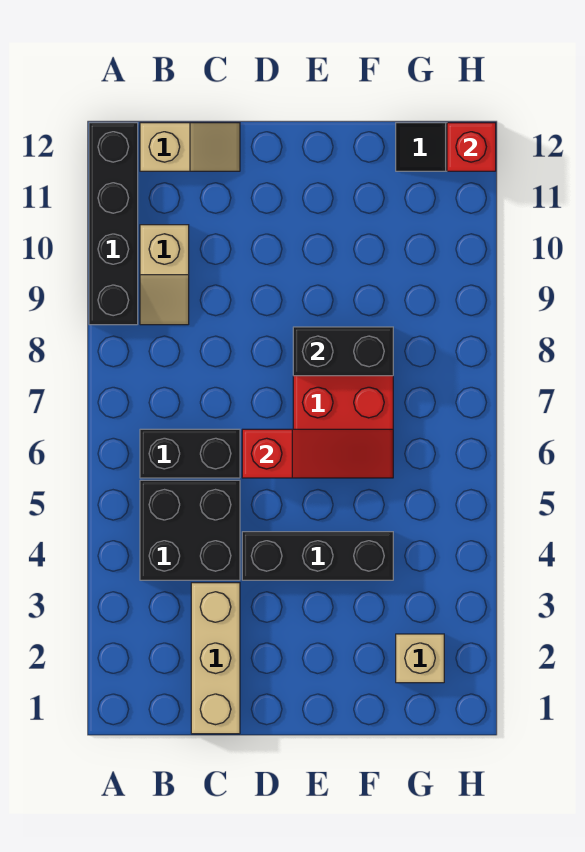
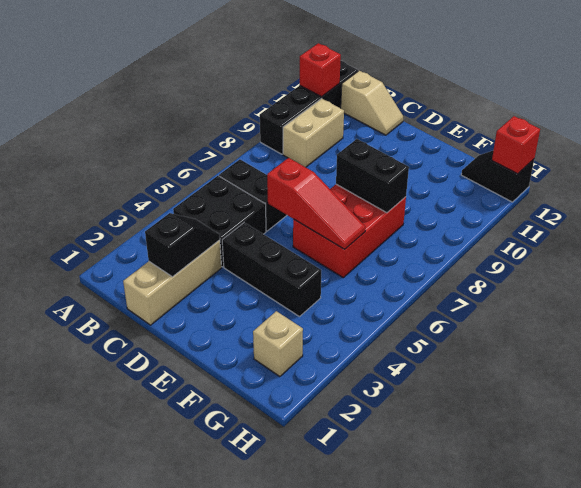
none -> red 1x1 brick [300,43,341,97]
tan 1x2 slope [140,225,189,325] -> tan 1x2 brick [283,99,344,167]
none -> black 1x2 slope [145,213,220,277]

